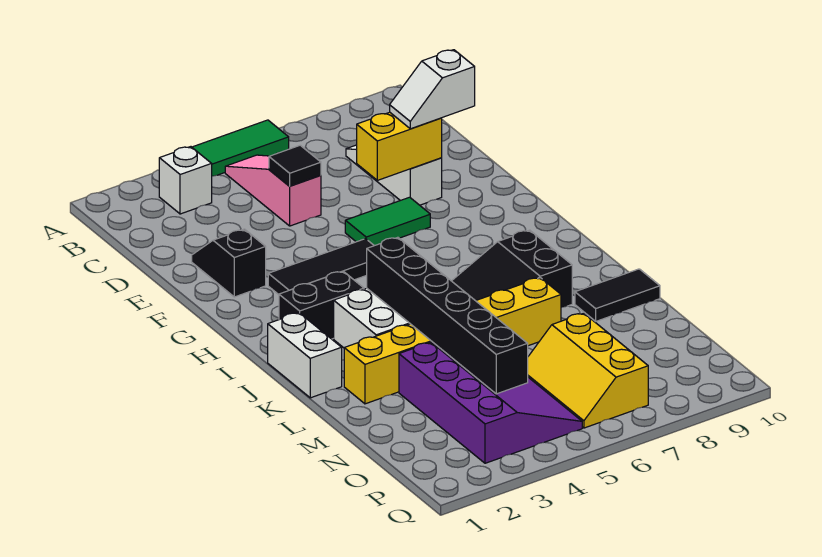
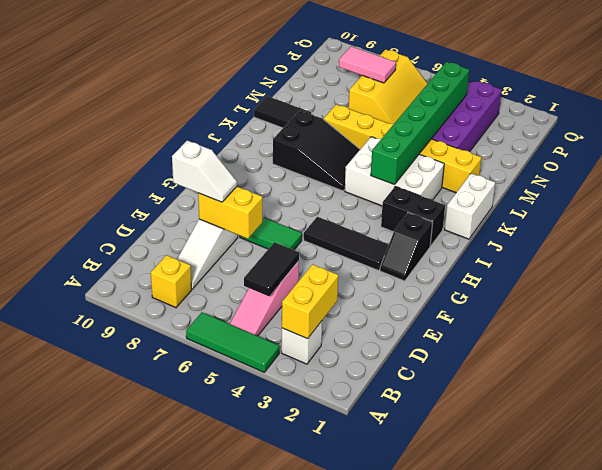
none -> yellow 1x2 brick [282,264,338,339]
none -> yellow 1x1 brick [151,255,192,308]
black 1x1 tile [269,145,321,186] -> black 1x2 tile [244,242,299,296]
black 1x2 slope [192,229,266,297] -> black 1x2 slope moved to [380,213,433,281]
black 1x6 brick [367,237,528,394] -> green 1x6 brick [371,62,469,185]
none -> pink 1x2 tile [339,46,396,83]

